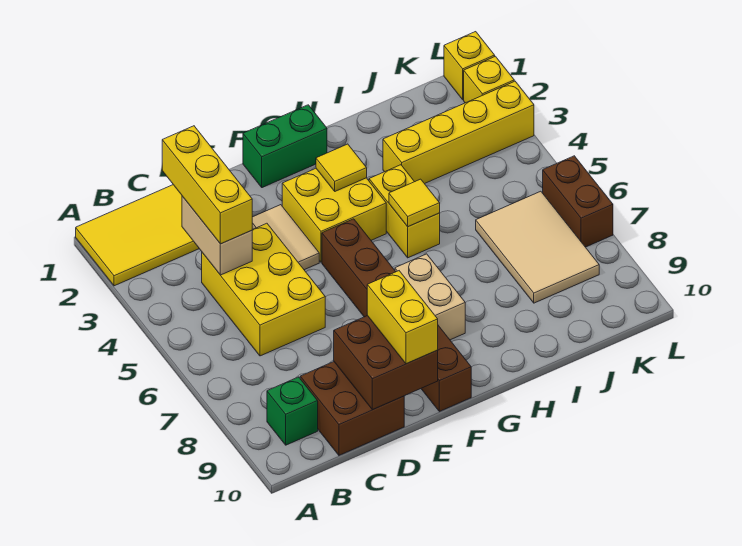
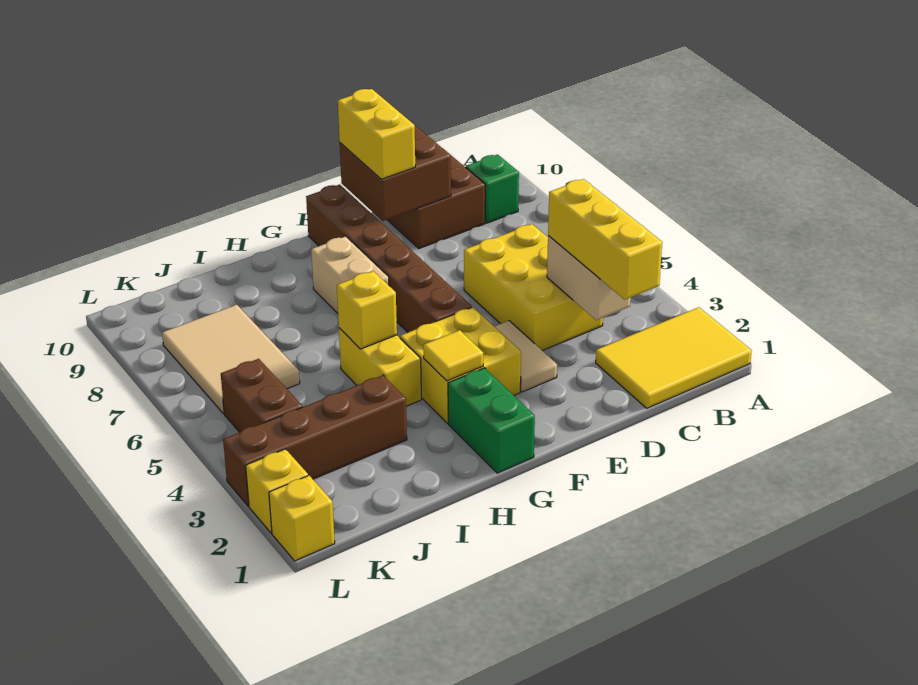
green 1x2 brick [243,105,327,188] -> green 1x2 brick turned to [448,368,535,473]
yellow 1x1 tile [389,179,440,227] -> yellow 1x1 brick [337,271,397,349]
yellow 1x4 brick [383,81,534,184] -> brown 1x4 brick [223,375,407,506]
brown 1x2 brick [543,156,613,247] -> brown 1x2 brick moved to [221,359,302,432]

